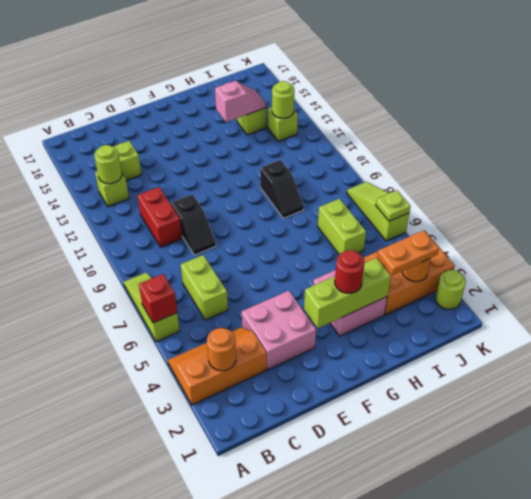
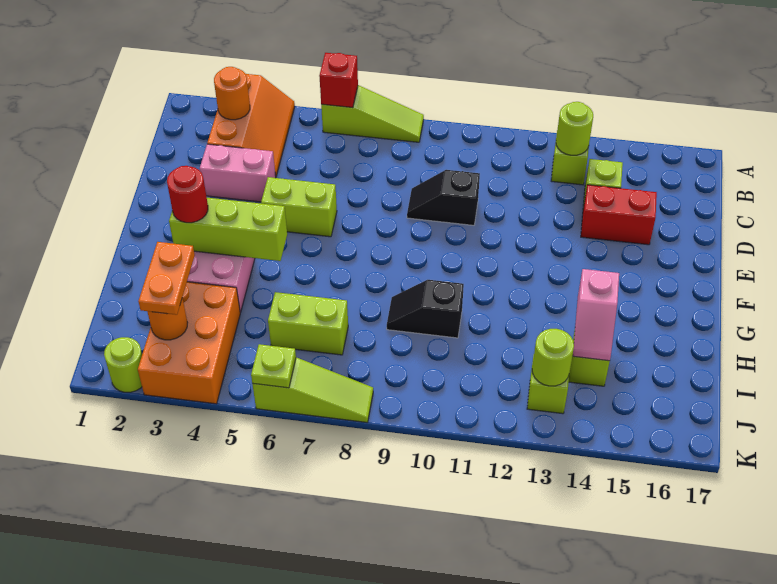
lime 1x2 brick [181,255,228,320] -> lime 1x2 brick moved to [261,177,337,237]
red 1x2 brick [138,187,182,247] -> red 1x2 brick moved to [581,185,657,245]
pink 2x2 brick [242,291,316,370] -> pink 1x2 brick [200,144,276,202]
lime 1x3 brick [304,258,391,328] -> lime 1x3 brick turned to [169,198,287,261]

